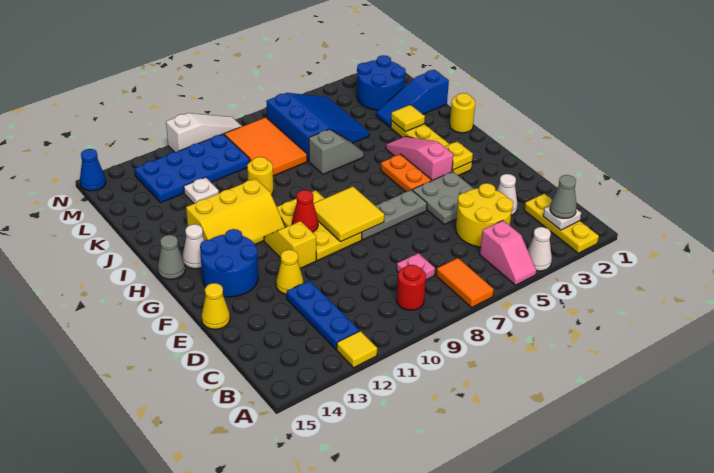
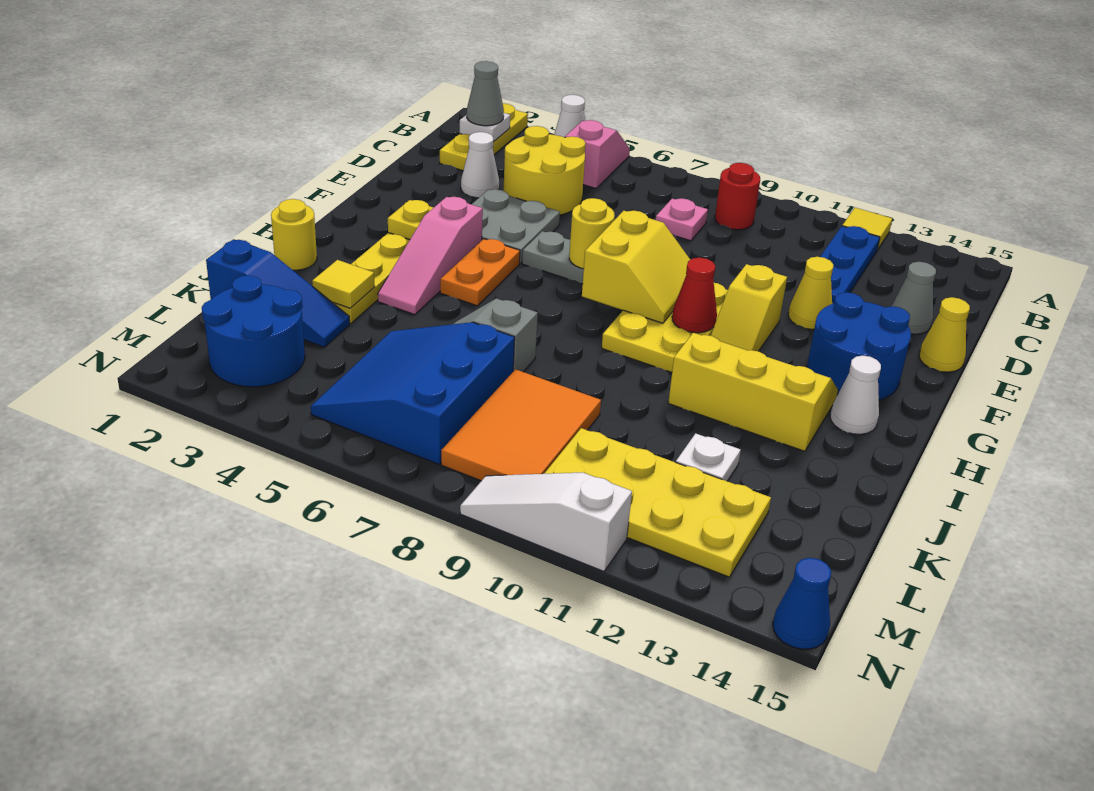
orange 1x2 tile [436,258,494,307] -> none
yellow 2x2 tile [314,187,384,242] -> yellow 2x2 slope [582,211,690,323]
grey 1x1 cone [158,235,185,280] -> grey 1x1 cone moved to [892,262,936,334]
yellow 1x1 round brick [247,157,273,195] -> yellow 1x1 round brick moved to [569,198,615,269]
blue 2x4 plate [134,134,250,203] -> yellow 2x4 plate [544,428,771,577]

